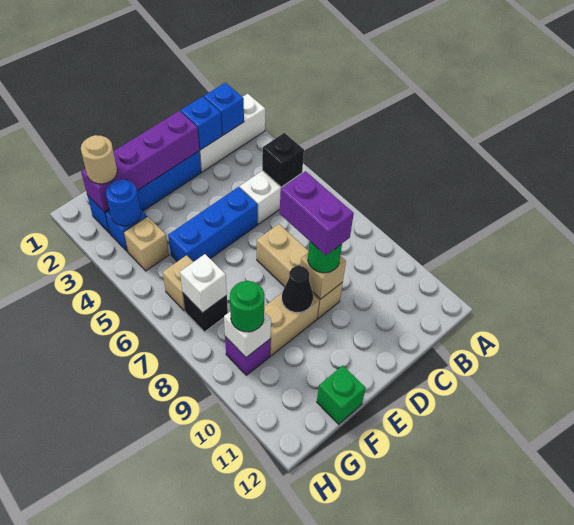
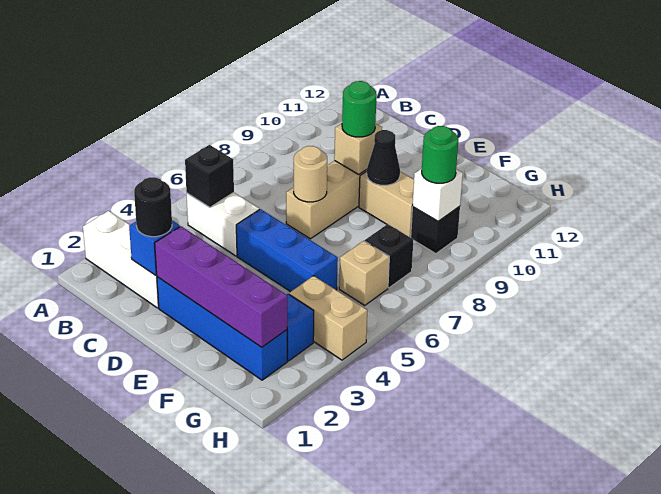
blue 1x1 brick [204,83,244,135] -> none
none -> black 1x1 round brick [134,177,172,237]
purple 1x2 brick [280,171,354,255] -> none
green 1x1 brick [317,366,366,424] -> none
tan 1x1 round brick [81,135,117,184] -> tan 1x1 round brick moved to [294,146,327,202]
blue 1x1 round brick [106,179,141,226] -> none
tan 1x1 brick [124,216,169,271] -> tan 1x2 brick [289,276,367,360]
white 1x1 brick [180,254,227,313] -> none
purple 1x1 brick [225,337,270,375] -> black 1x1 brick [411,206,460,254]

